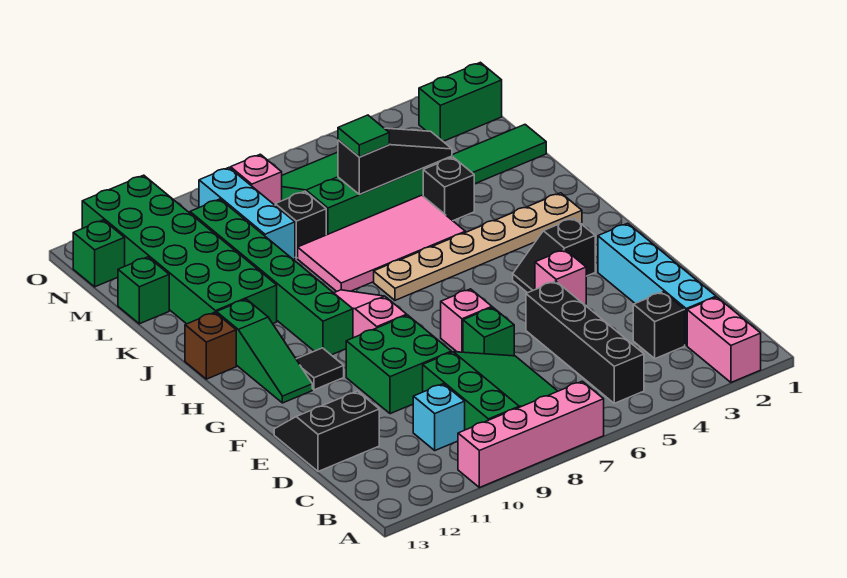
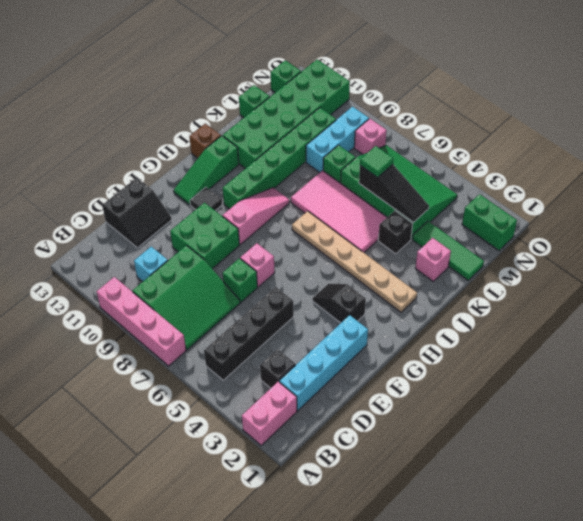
black 2x2 slope [274,391,379,472] -> black 2x2 slope turned to [102,178,172,248]
pink 1x1 brick [535,250,586,305] -> pink 1x1 brick moved to [415,238,451,281]
black 1x1 brick [275,191,326,258] -> green 1x1 brick [323,145,355,183]

